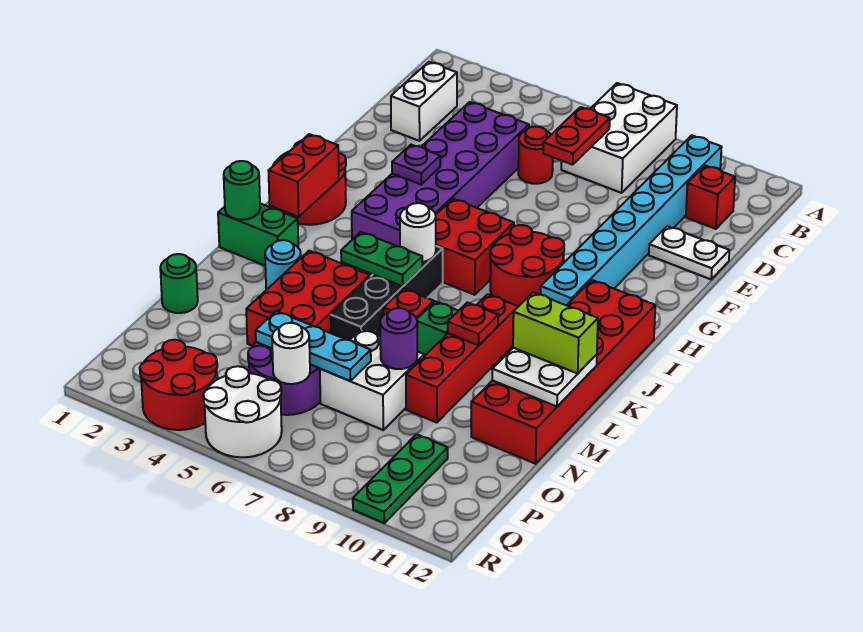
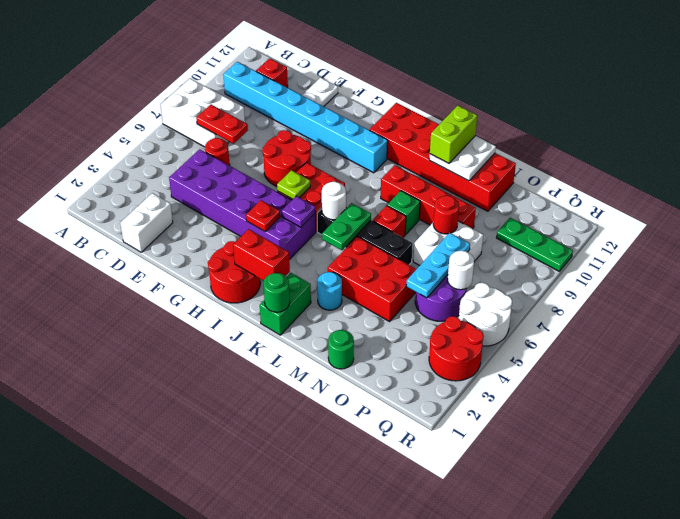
white 1x2 brick [391,62,457,141] -> white 1x2 brick turned to [120,193,173,252]
purple 1x1 plate [392,145,440,184] -> purple 1x1 plate moved to [282,196,315,227]
none -> lime 1x1 plate [277,170,310,199]
red 2x2 round brick [490,225,564,307] -> red 2x2 round brick moved to [262,130,311,186]
red 1x1 plate [448,302,498,345] -> red 1x1 plate moved to [246,200,280,232]
purple 1x1 round brick [380,308,417,369] -> red 1x1 round brick [433,196,459,234]

